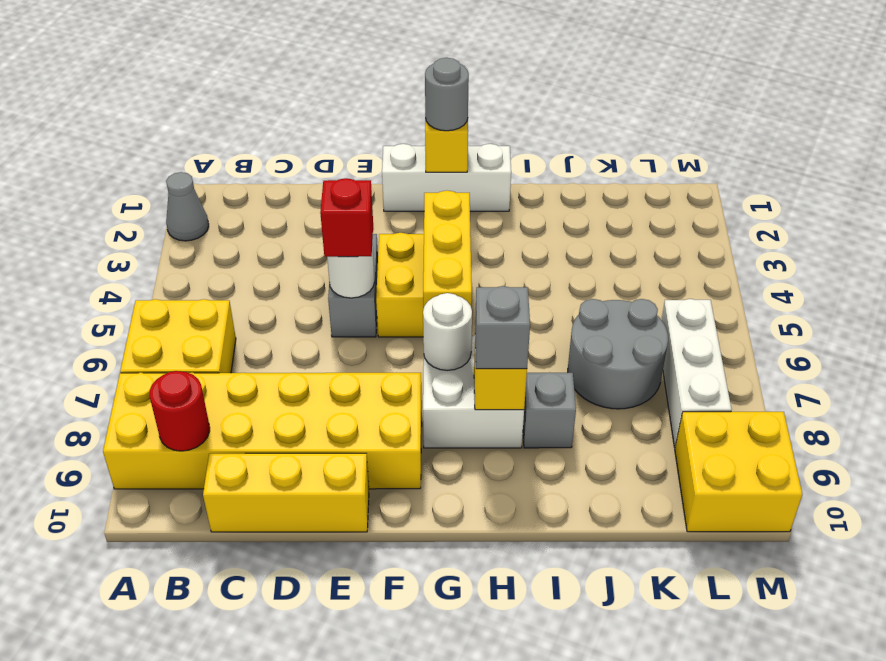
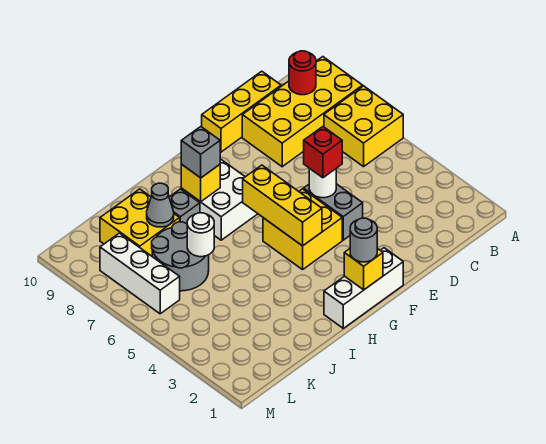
grey 1x1 cone [166,172,209,241] -> grey 1x1 cone moved to [147,183,174,227]
yellow 2x6 brick [103,373,422,489] -> yellow 2x4 brick [242,57,363,167]
white 1x1 round brick [423,293,472,370] -> white 1x1 round brick moved to [187,213,214,257]
yellow 2x2 brick [675,412,802,532] -> yellow 2x2 brick moved to [100,189,180,256]

